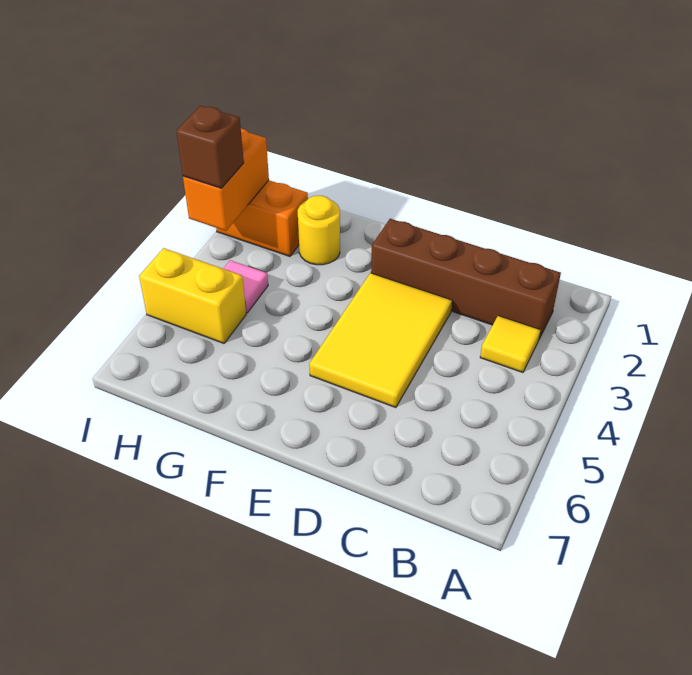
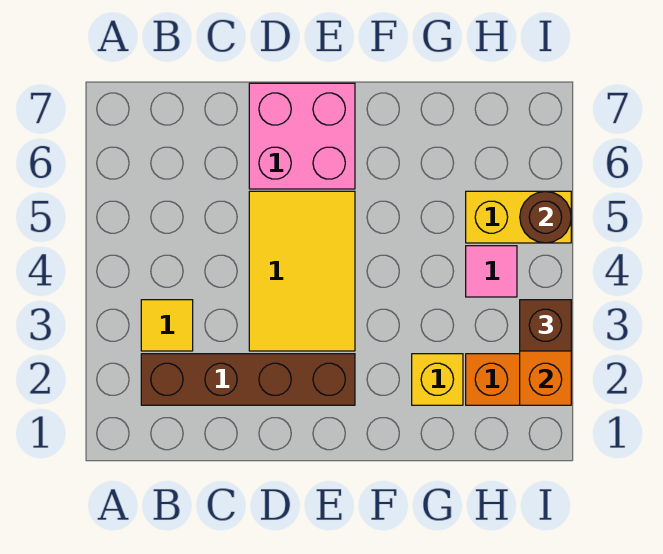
none -> pink 2x2 brick [249,83,355,189]
yellow 1x1 round brick [298,196,340,265] -> yellow 1x1 brick [412,354,463,405]
none -> brown 1x1 round brick [520,191,571,243]

